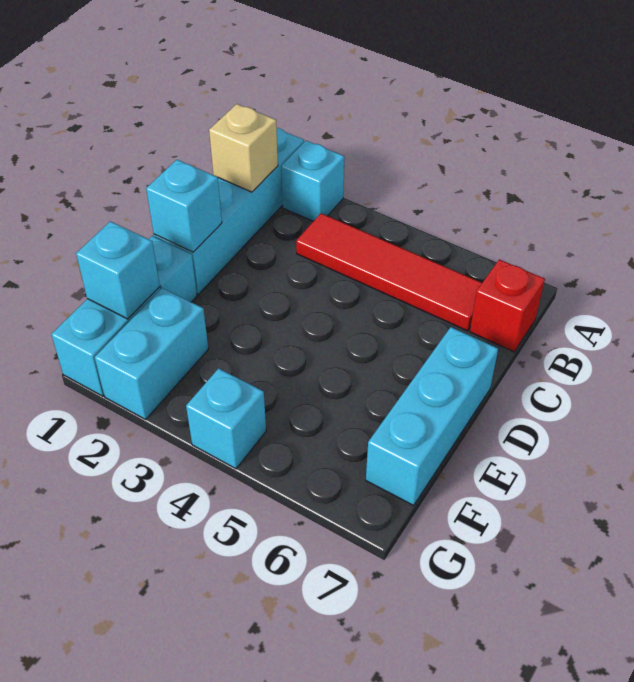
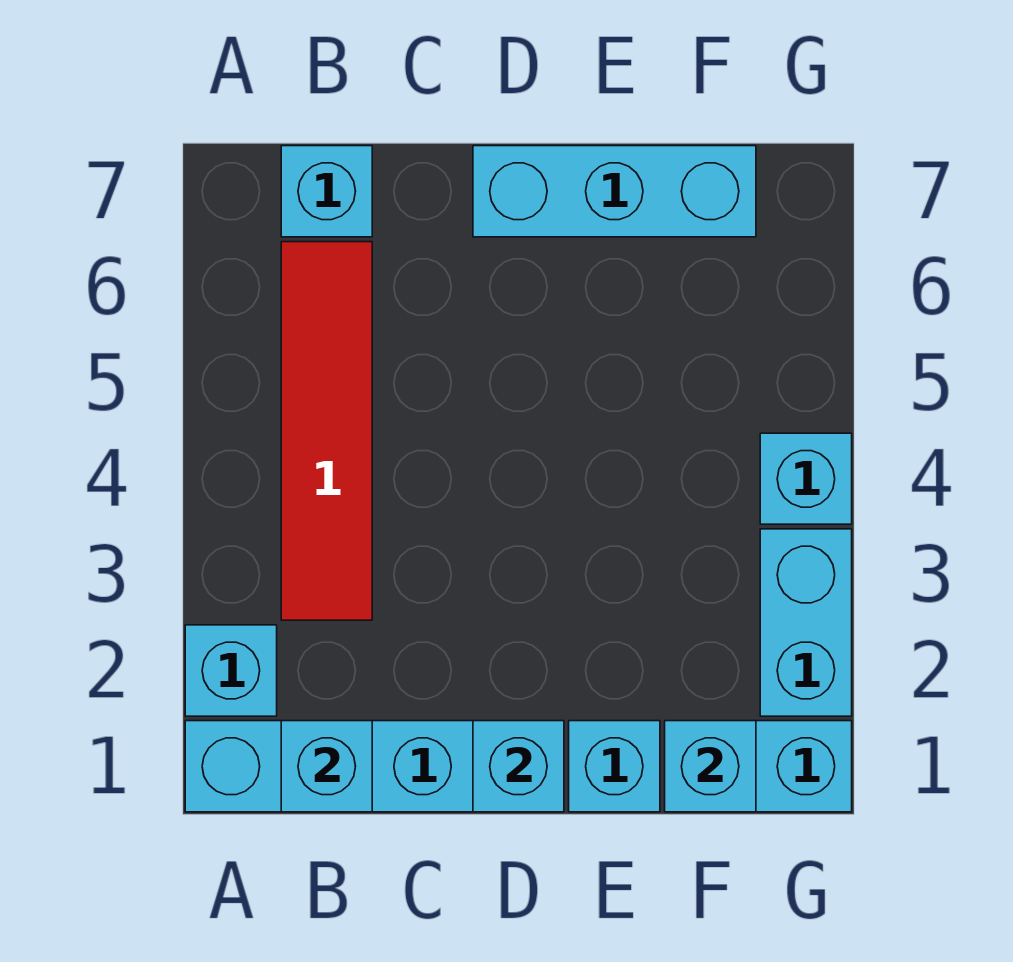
tan 1x1 brick [209,104,278,192] -> cyan 1x1 brick [281,721,372,812]
red 1x1 brick [470,259,545,352] -> cyan 1x1 brick [281,146,372,237]
cyan 1x2 brick [95,288,208,419] -> cyan 1x2 brick turned to [760,529,852,716]

